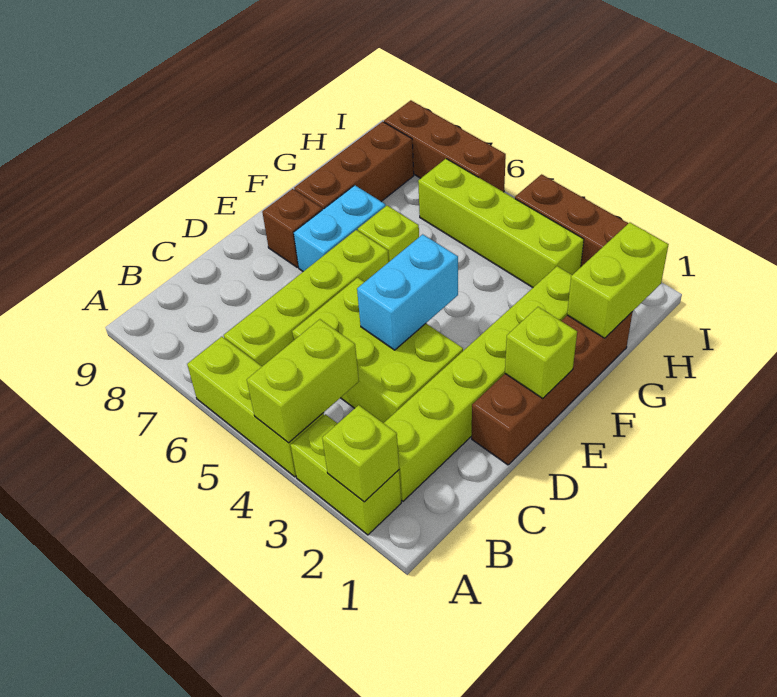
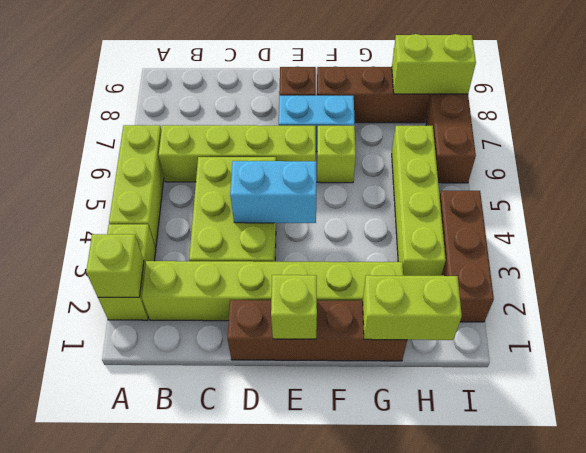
lime 1x2 brick [247,319,359,443] -> lime 1x2 brick moved to [392,34,476,94]

